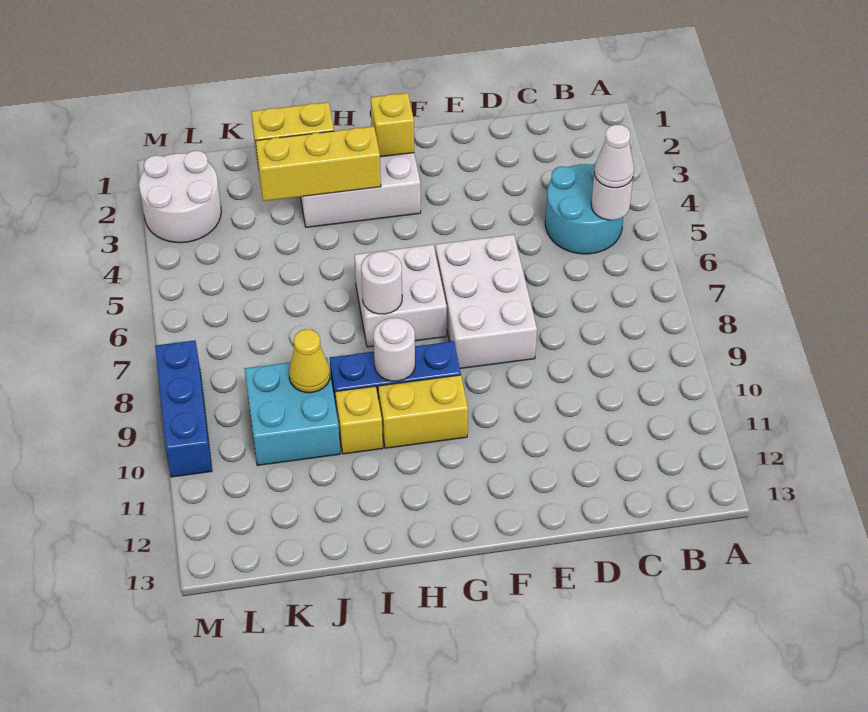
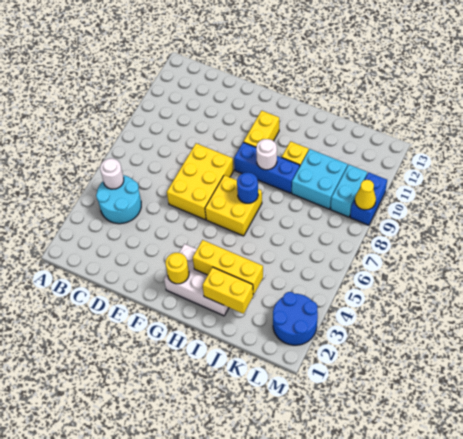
white 1x1 cone [594,124,634,188] -> none
white 2x3 brick [435,234,537,369] -> yellow 2x3 brick [167,143,234,220]
yellow 1x1 brick [371,93,414,157] -> yellow 1x1 round brick [166,253,189,284]
white 2x2 brick [354,245,447,347] -> yellow 2x2 brick [205,175,262,236]
yellow 1x2 brick [378,375,468,448] -> yellow 1x2 brick turned to [244,111,279,147]
white 1x1 round brick [361,252,402,314] -> blue 1x1 round brick [237,172,258,203]
yellow 1x1 cone [289,329,330,393] -> yellow 1x1 cone moved to [355,180,376,210]
white 2x2 round brick [139,151,221,243] -> blue 2x2 round brick [273,292,318,345]
none -> cyan 1x2 brick [330,165,367,217]
blue 1x3 brick [155,340,212,477] -> blue 1x2 brick [350,172,387,225]

